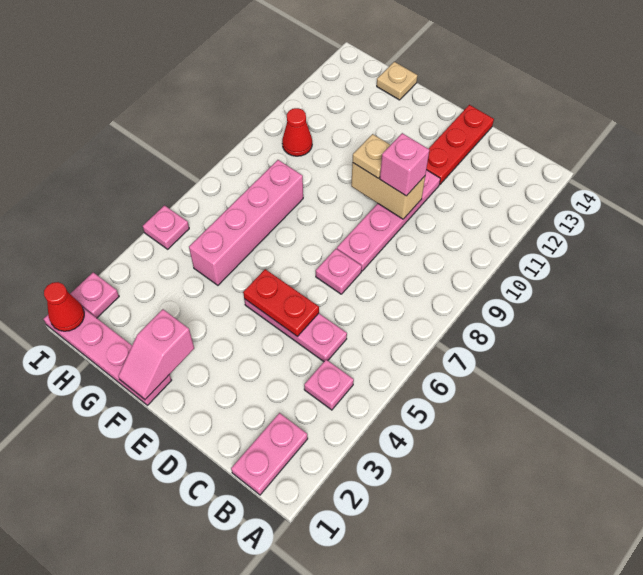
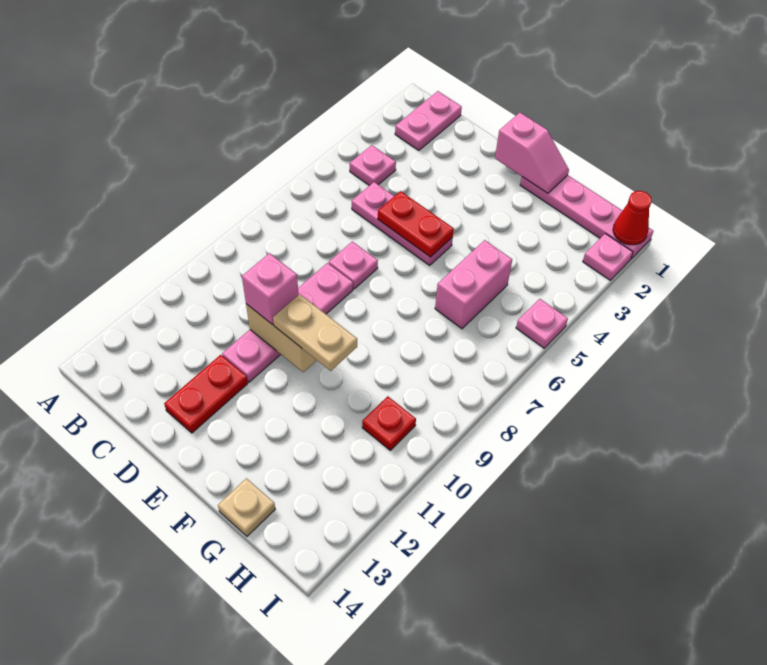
red 1x3 plate [426,105,494,185] -> red 1x2 plate [164,355,248,433]
tan 1x1 plate [353,134,390,178] -> tan 1x2 plate [273,294,357,371]
pink 1x2 slope [118,309,194,400] -> pink 1x2 slope turned to [495,113,569,193]
pink 1x4 brick [189,160,303,285] -> pink 1x2 brick [435,240,512,329]
red 1x1 cone [282,108,312,156] -> red 1x1 plate [362,396,416,450]

